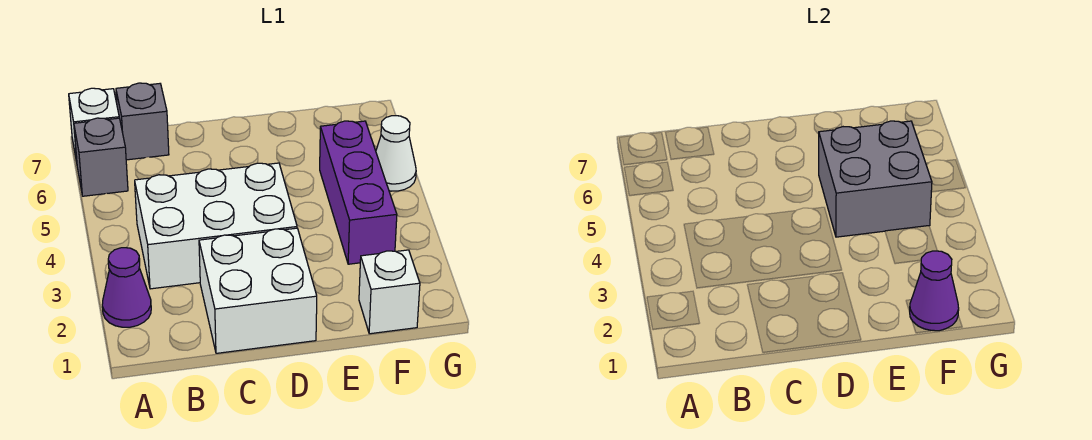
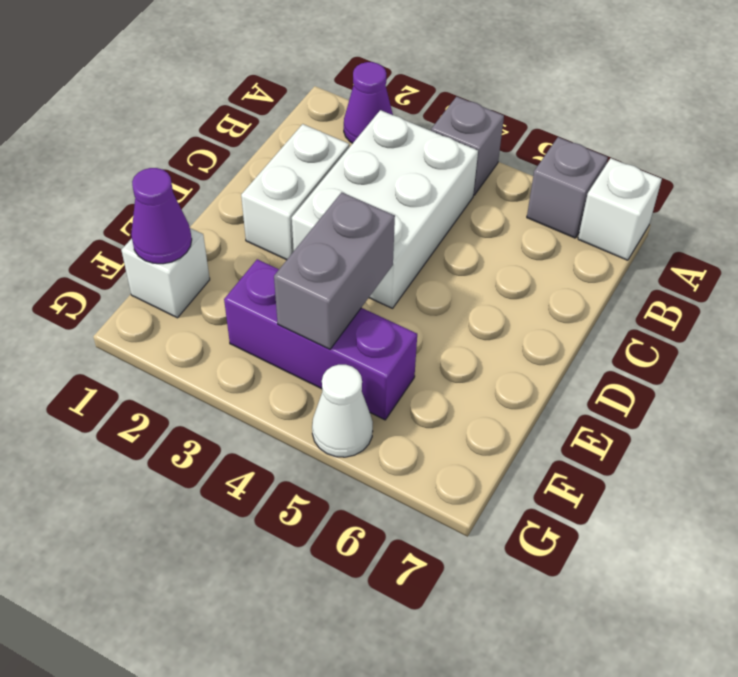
grey 1x1 brick [116,83,169,160] -> grey 1x1 brick moved to [431,97,504,195]
white 2x2 brick [199,228,317,353] -> white 1x2 brick [241,124,349,260]
grey 2x2 brick [819,121,932,237] -> grey 1x2 brick [274,192,395,349]

